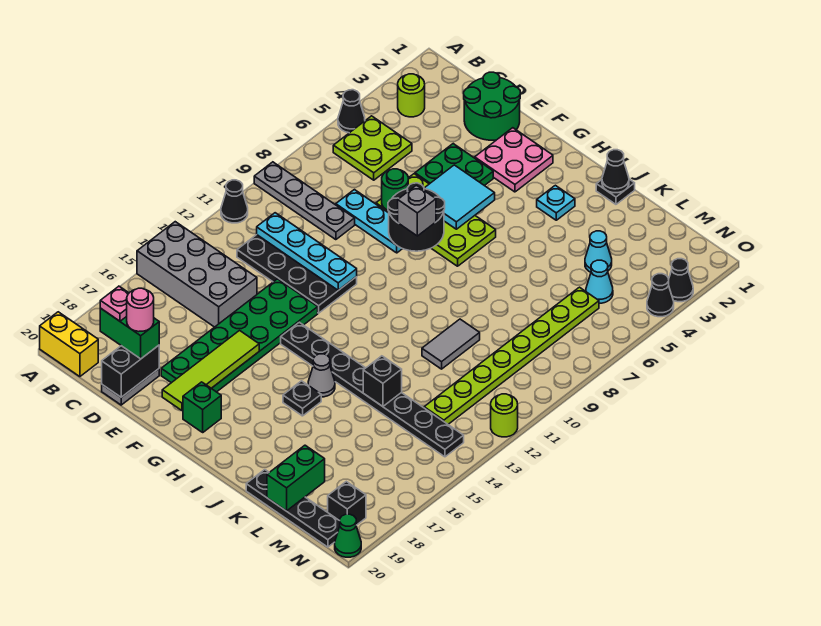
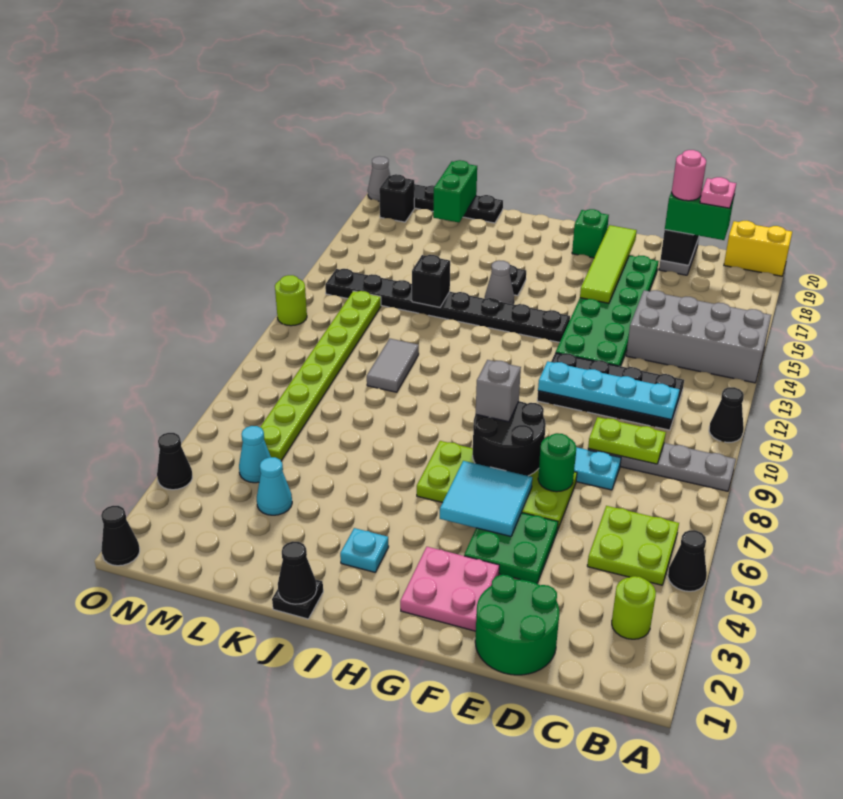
none -> lime 1x2 plate [588,417,666,464]
black 1x1 cone [669,259,693,302] -> black 1x1 cone moved to [101,506,140,566]
green 1x1 cone [335,514,361,557] -> grey 1x1 cone [368,156,390,201]

